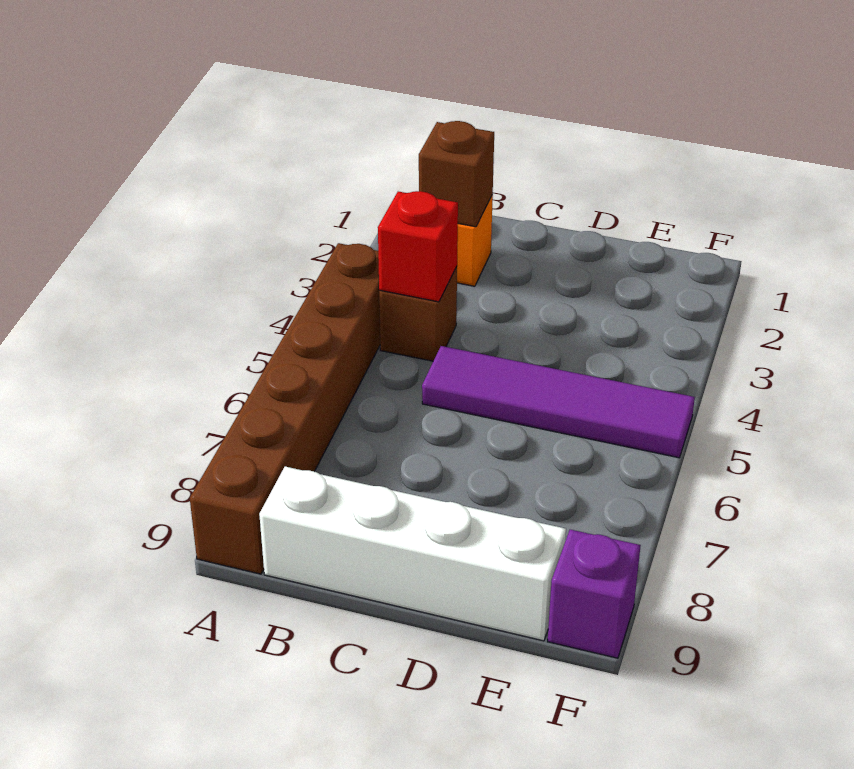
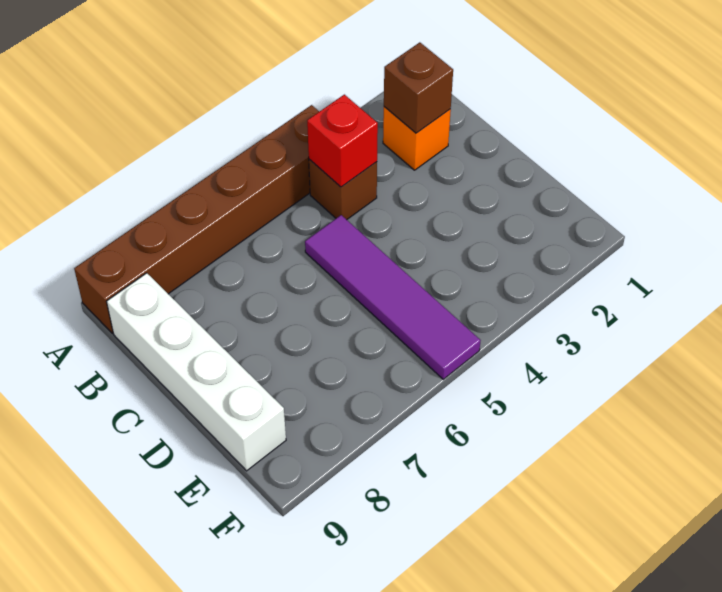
purple 1x1 brick [548,530,641,658] -> none

